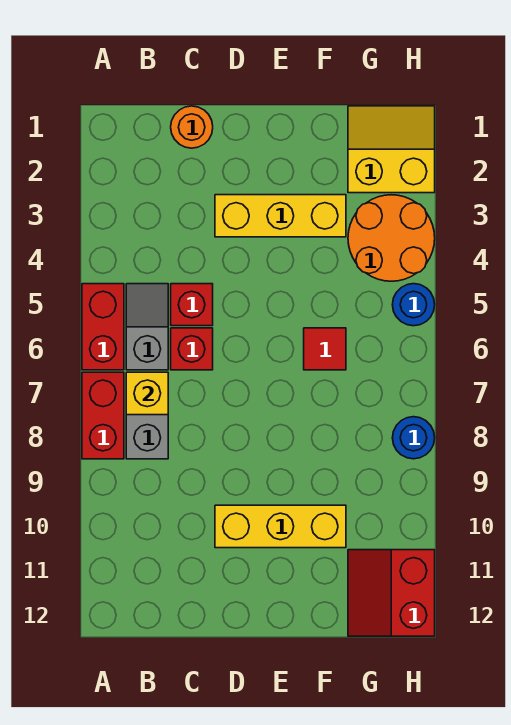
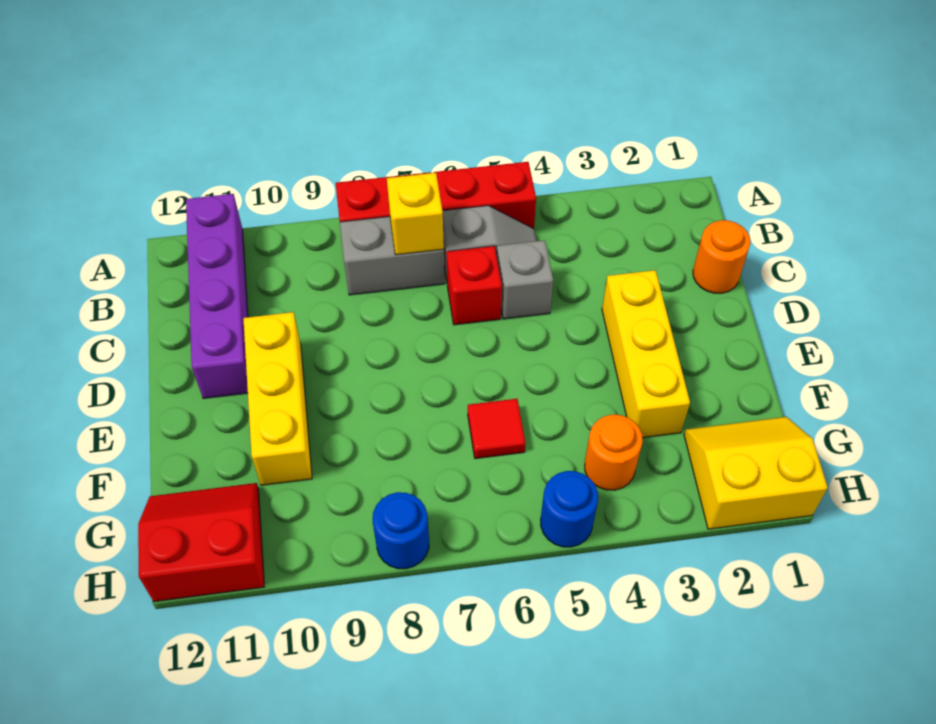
none -> purple 1x4 brick [186,194,248,398]
red 1x1 brick [171,284,213,326] -> grey 1x1 brick [497,240,553,319]
yellow 2x2 slope [348,106,435,193] -> yellow 2x2 slope turned to [684,417,828,529]
orange 2x2 round brick [348,195,435,281] -> orange 1x1 round brick [585,415,643,490]

